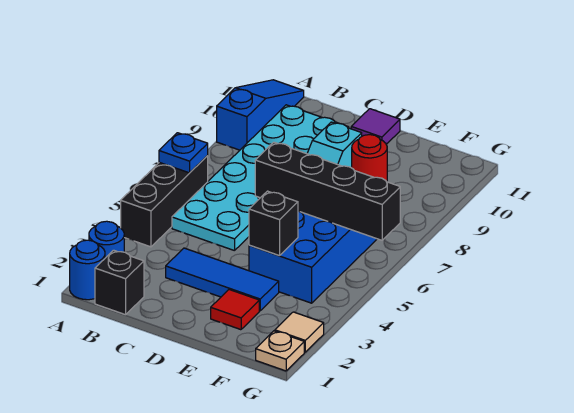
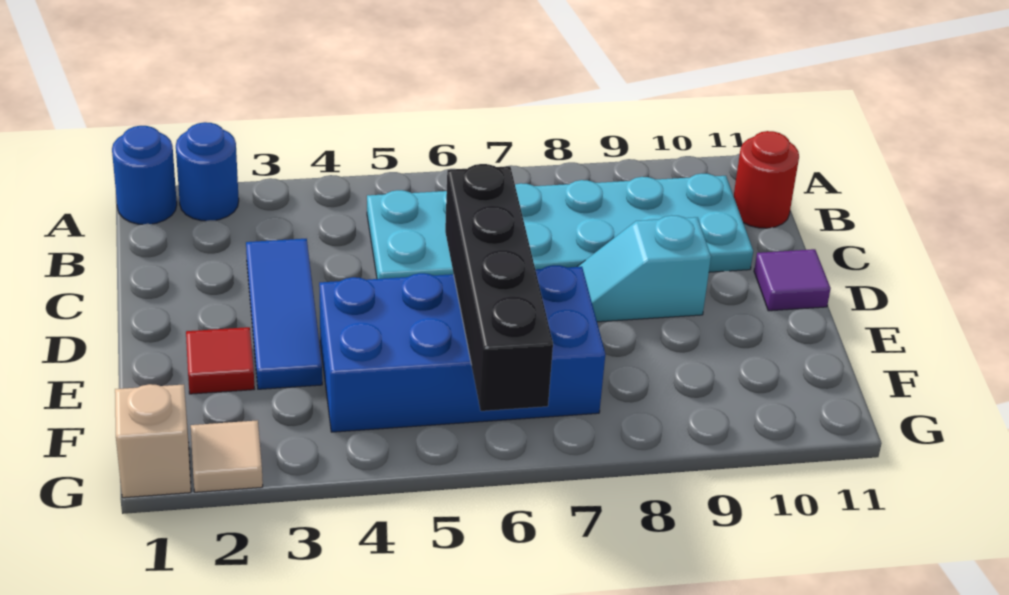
black 1x3 brick [121,156,208,247] -> none
blue 1x1 plate [159,133,208,173] -> none
blue 1x3 slope [217,80,304,150] -> none
black 1x1 brick [95,250,144,315] -> none
black 1x1 brick [249,191,298,256] -> none
red 1x1 round brick [352,135,387,182] -> red 1x1 round brick moved to [734,131,799,228]
tan 1x1 plate [256,331,304,371] -> tan 1x1 brick [115,384,191,498]

